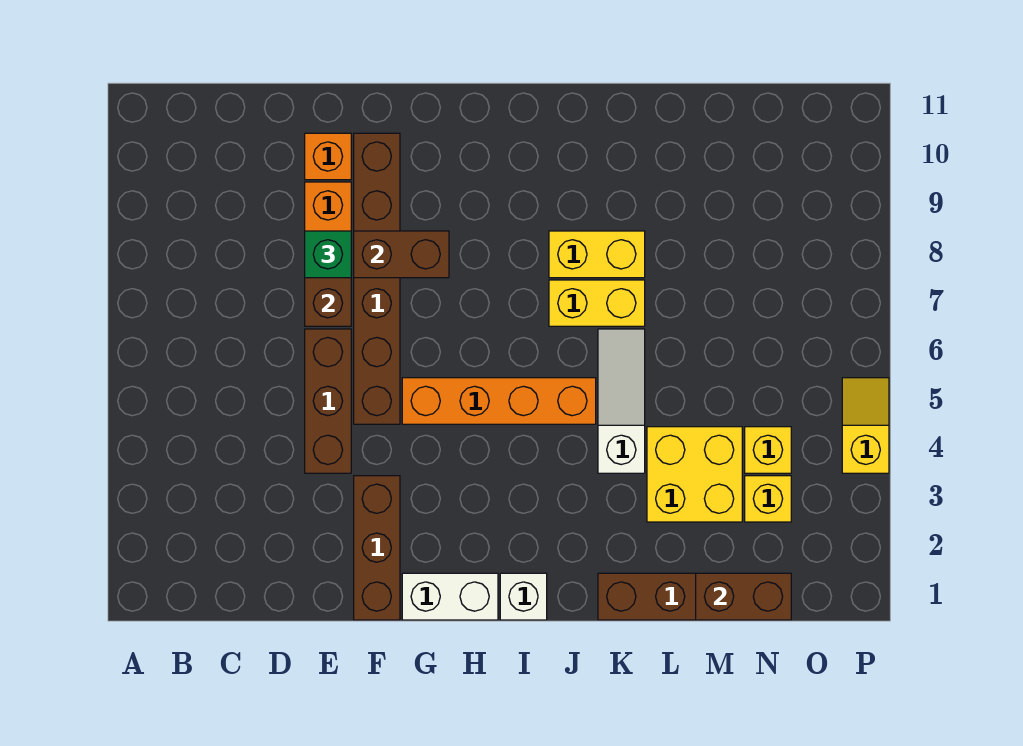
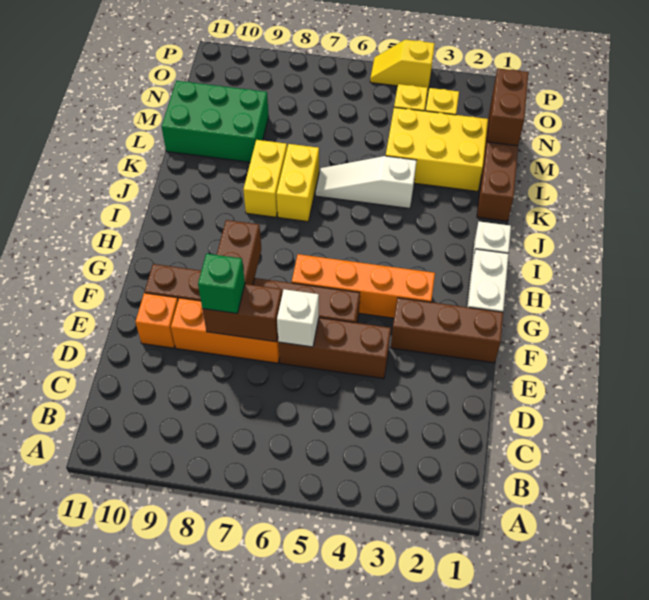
none -> white 1x1 brick [277,289,319,347]
orange 1x4 brick [402,378,596,424] -> orange 1x4 brick turned to [292,254,435,318]
yellow 2x2 brick [647,427,742,522] -> yellow 2x3 brick [386,107,488,191]
none -> green 2x3 brick [161,81,269,162]

